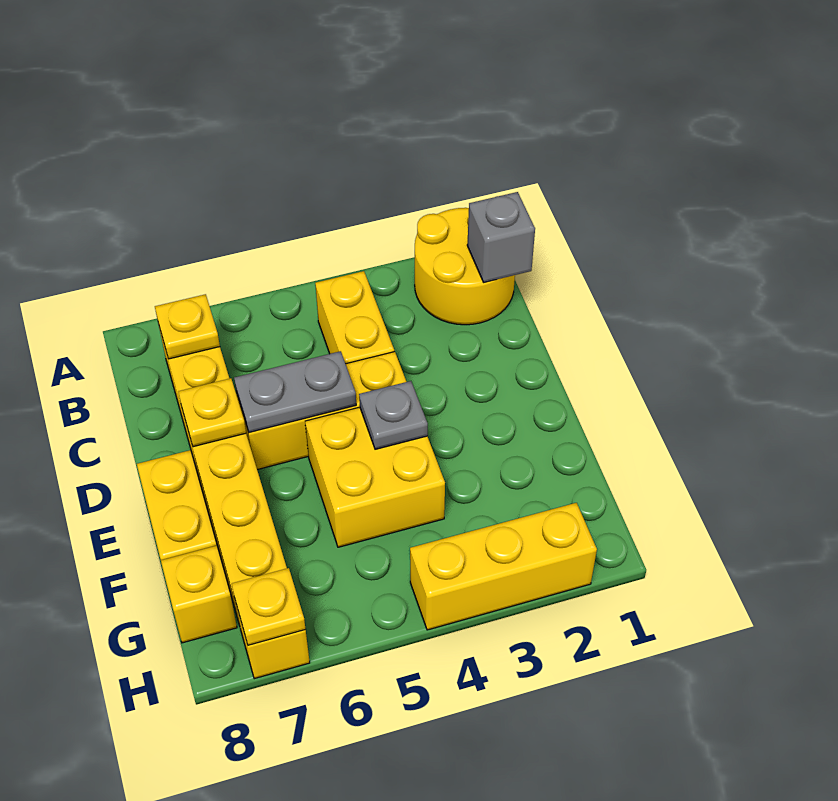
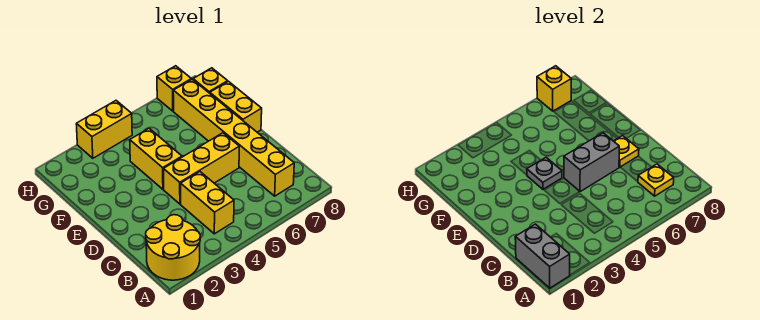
grey 1x1 brick [467,192,535,283] -> grey 1x2 brick [515,224,570,288]
grey 1x2 plate [234,351,356,432] -> grey 1x2 brick [564,133,619,192]
yellow 2x2 brick [305,407,445,547] -> yellow 1x2 brick [130,129,182,189]
yellow 1x3 brick [410,503,597,630] -> yellow 1x2 brick [76,101,132,158]
yellow 1x1 plate [232,568,305,645] -> yellow 1x1 brick [537,66,571,111]

